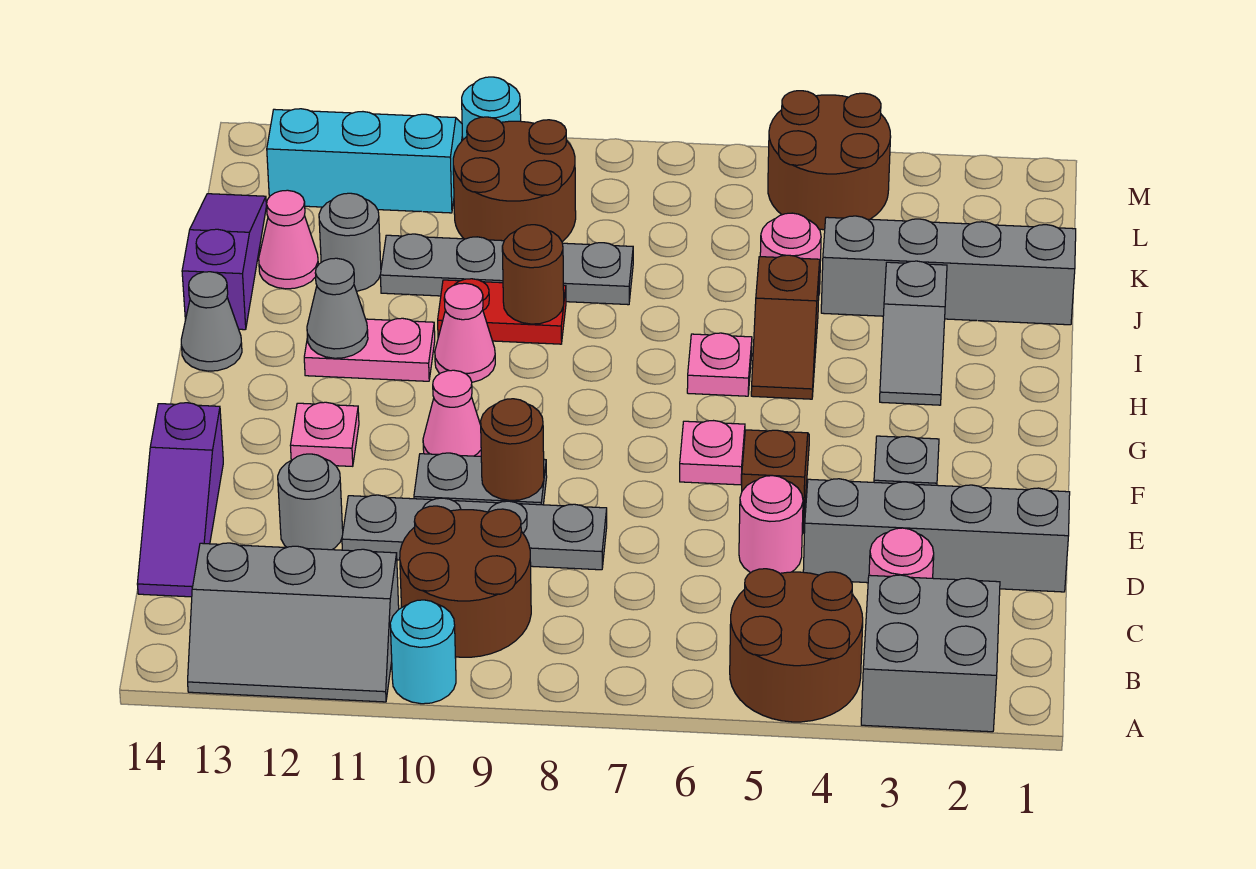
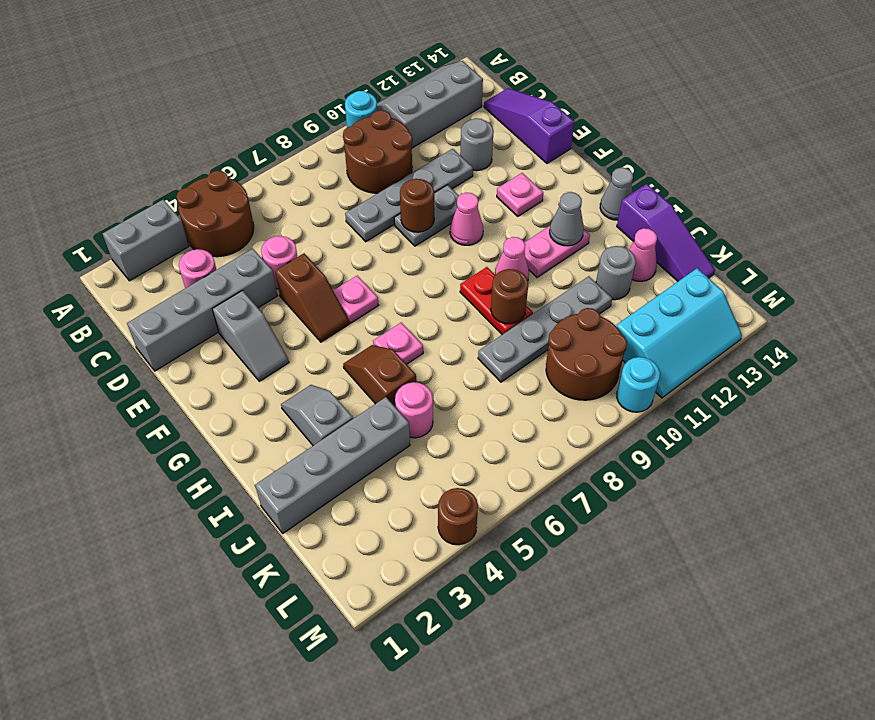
grey 2x2 brick [861,575,1000,732] -> grey 1x2 brick [103,200,189,281]
red 1x2 plate [438,279,566,344] -> red 1x2 plate turned to [460,267,533,335]
brown 2x2 round brick [768,91,891,230] -> brown 1x1 round brick [438,488,478,545]

